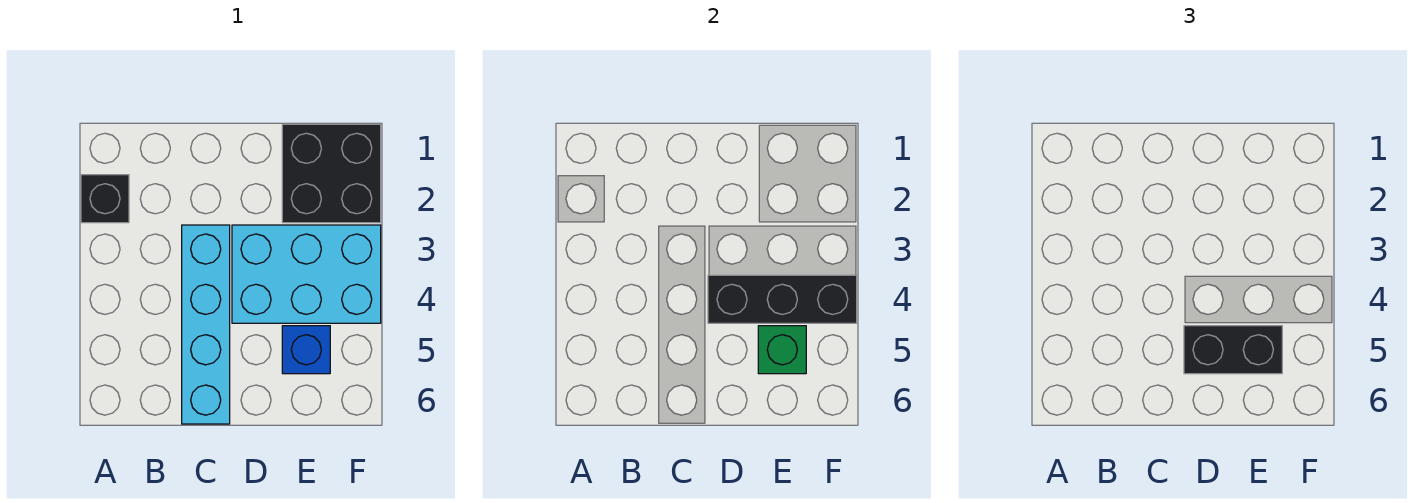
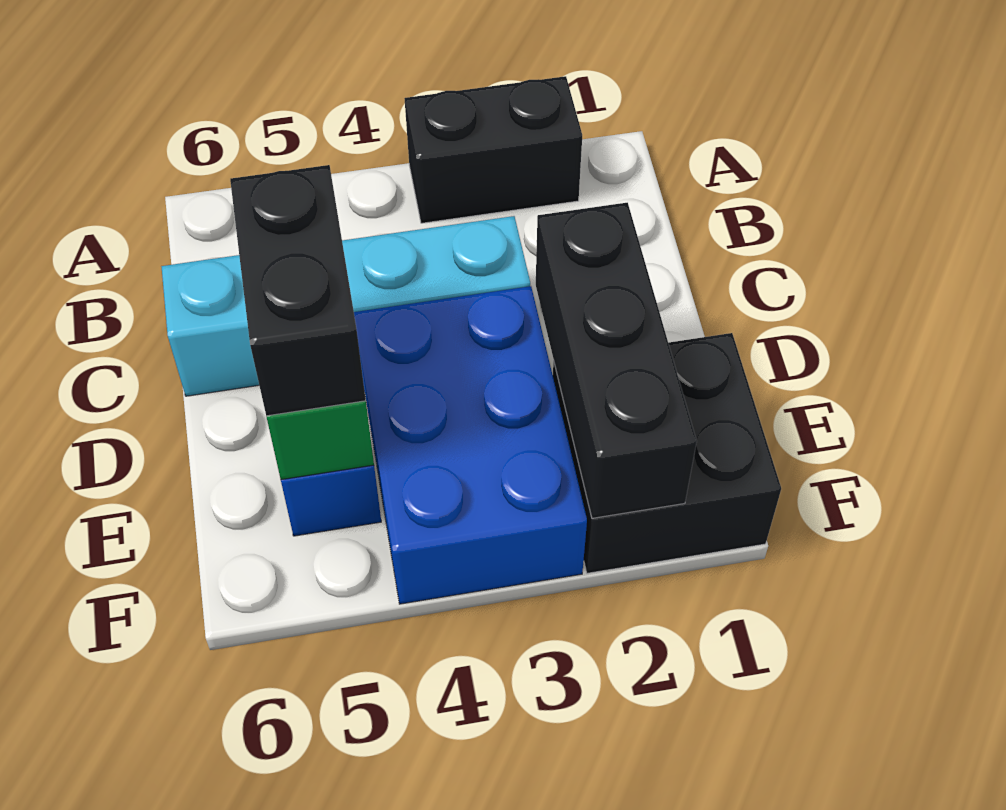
black 1x1 brick [81,175,129,223] -> black 1x2 brick [404,76,582,223]
cyan 2x3 brick [232,225,381,323] -> blue 2x3 brick [354,286,587,604]
black 1x3 brick [708,275,857,323] -> black 1x3 brick moved to [536,203,697,518]

